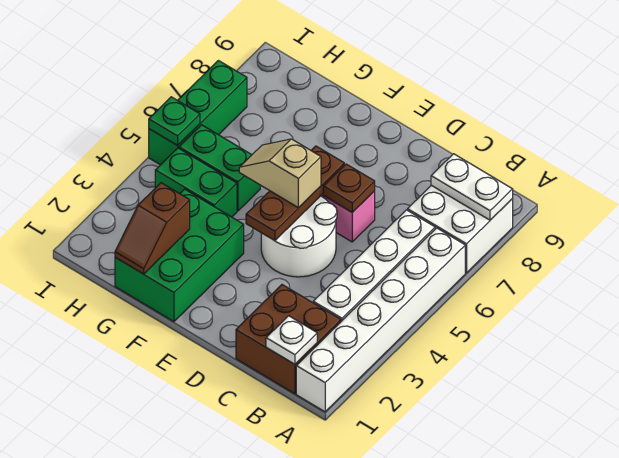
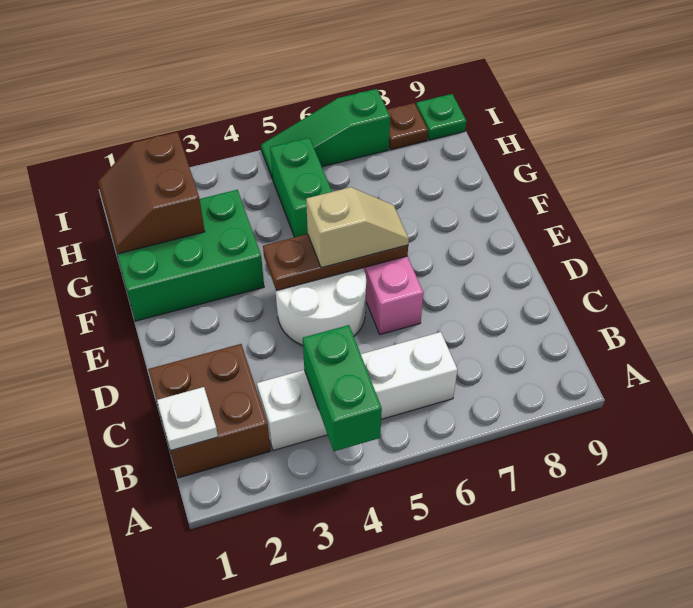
white 1x6 brick [296,228,465,412] -> none
white 2x2 brick [408,185,513,273] -> none
white 1x2 plate [431,154,513,220] -> none
brown 1x1 plate [323,164,375,212] -> brown 1x1 plate moved to [387,103,428,150]
tan 1x2 slope [239,139,321,208] -> tan 1x2 slope turned to [306,187,409,268]
brown 1x2 slope [115,183,190,274] -> brown 2x2 slope [98,132,205,254]
green 1x2 brick [155,148,237,217] -> green 1x2 brick moved to [303,325,382,451]
green 1x3 brick [149,61,247,165] -> green 1x3 slope [261,89,390,179]
green 1x1 plate [149,97,200,146] -> green 1x1 plate moved to [416,94,466,140]

